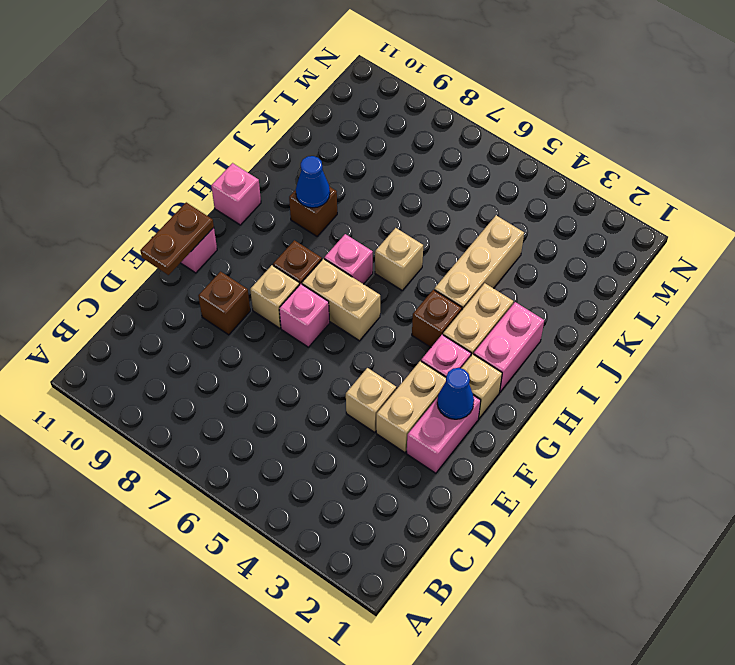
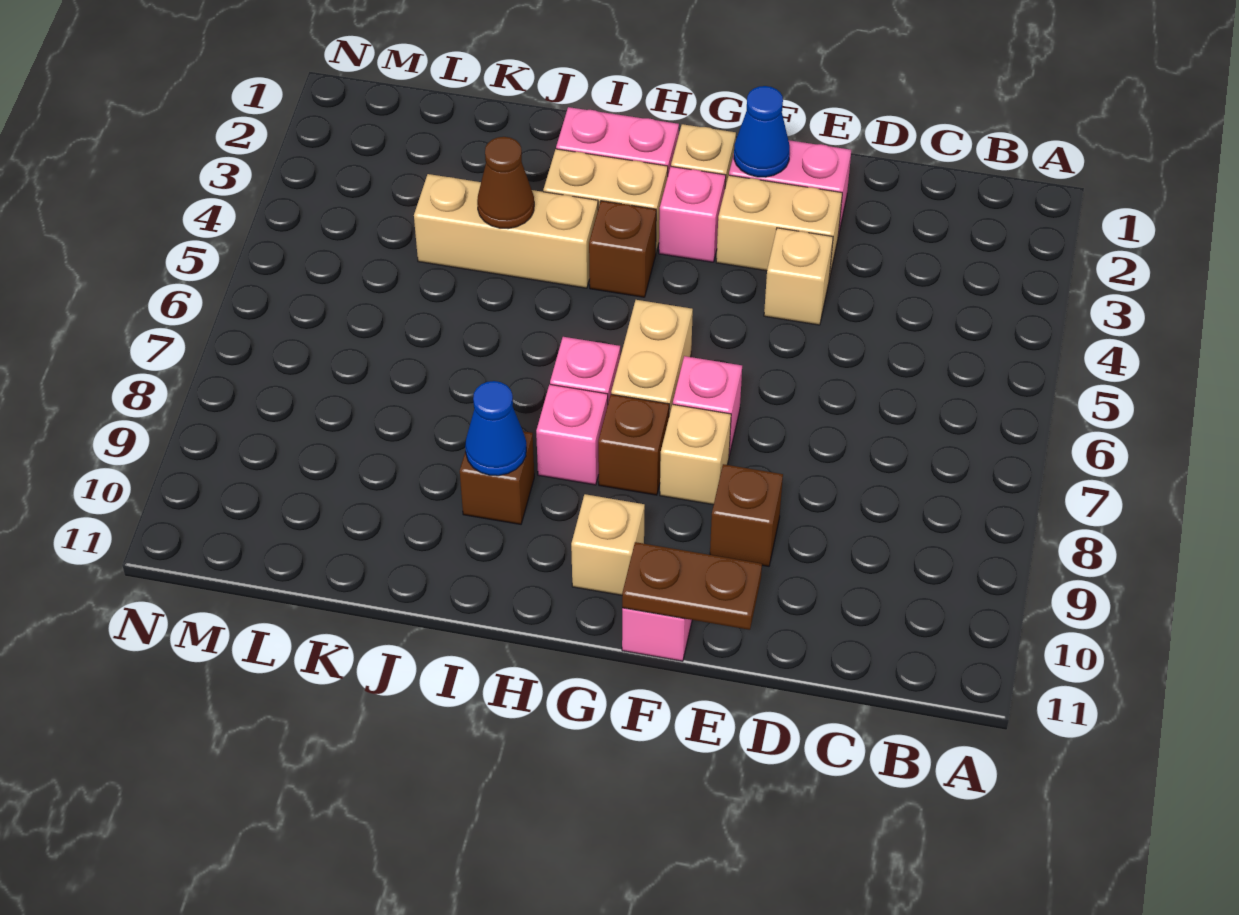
pink 1x1 brick [211,163,261,225] -> pink 1x1 brick moved to [536,384,608,485]
tan 1x1 brick [375,228,423,290] -> tan 1x1 brick moved to [571,494,645,595]
none -> brown 1x1 cone [477,137,534,229]

